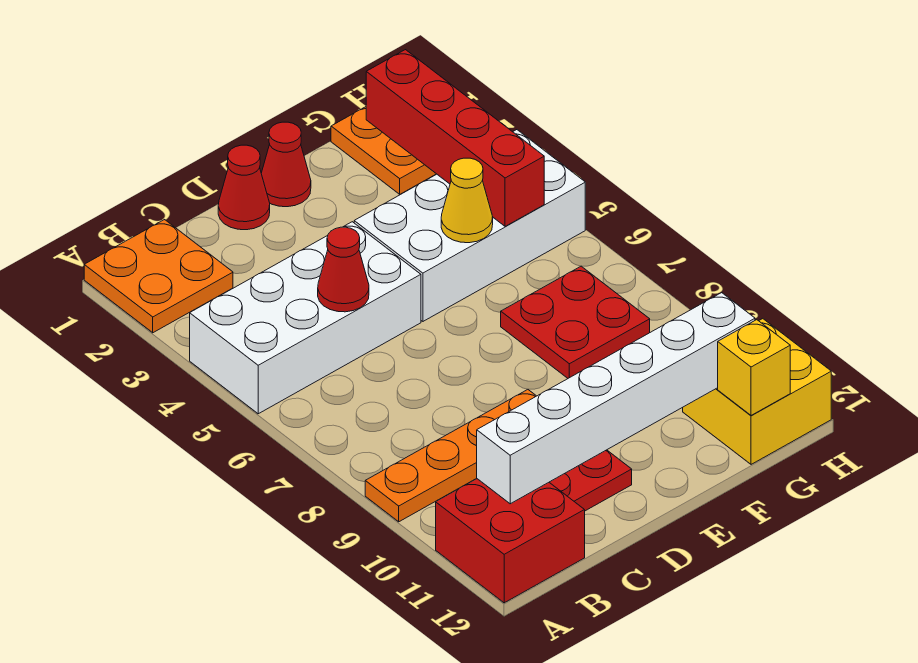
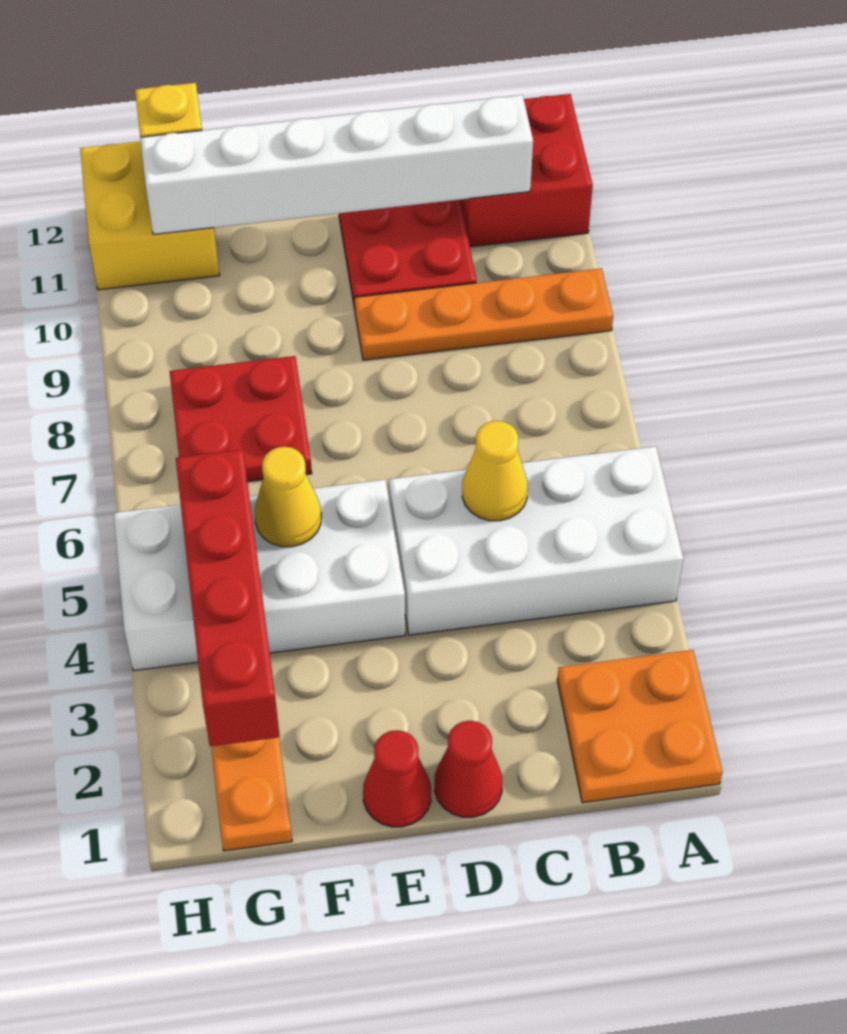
red 1x1 cone [318,227,369,312] -> yellow 1x1 cone [462,421,528,521]

